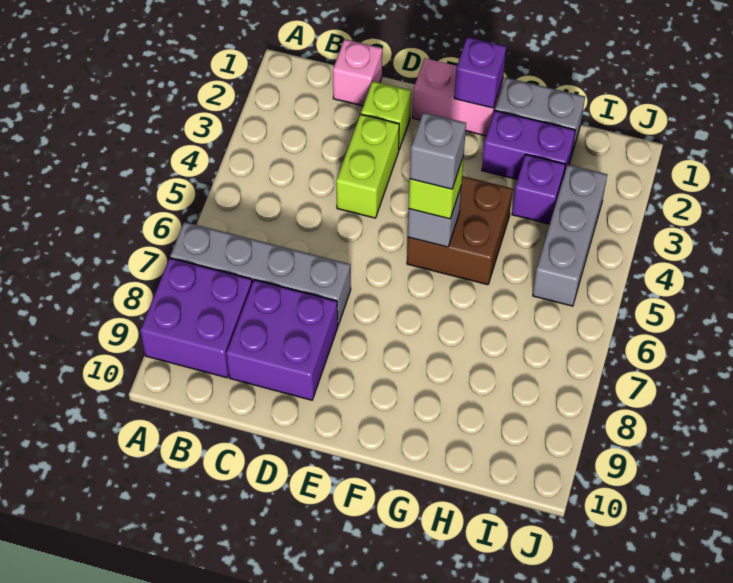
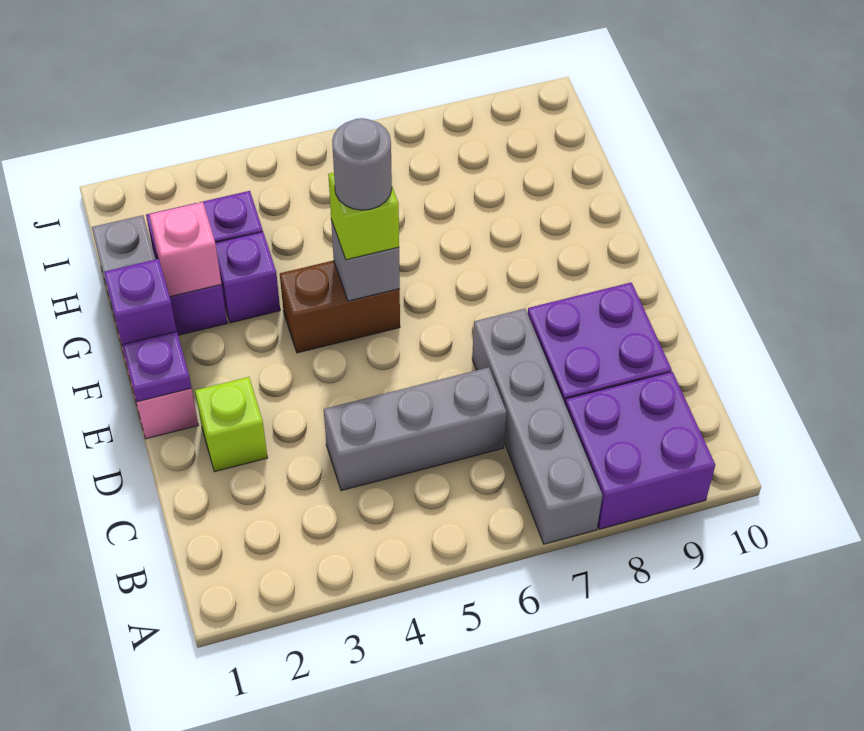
pink 1x1 brick [333,39,382,106] -> pink 1x1 brick moved to [150,202,221,297]
lime 1x2 brick [336,114,399,218] -> none
none -> purple 1x1 plate [122,332,191,402]
brown 2x2 brick [407,176,513,285] -> brown 1x2 brick [280,260,400,353]
grey 1x1 brick [410,112,466,189] -> grey 1x1 round brick [332,118,392,210]
none -> purple 1x1 brick [215,232,280,323]
grey 1x3 brick [533,165,607,306] -> grey 1x3 brick moved to [324,367,507,491]

